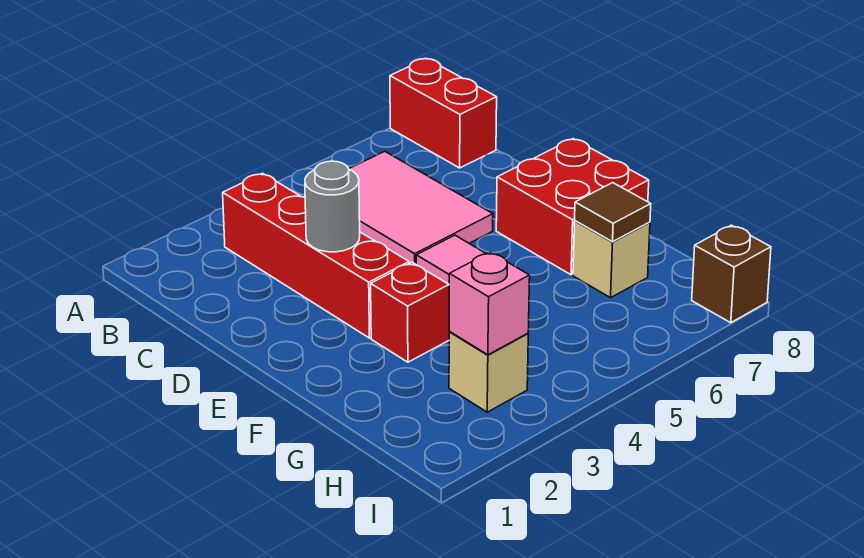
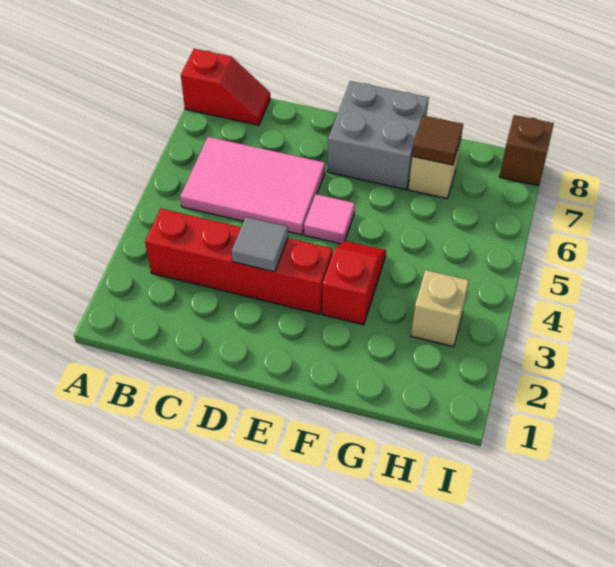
red 1x2 brick [390,59,497,168] -> red 1x2 slope [181,49,270,125]
grey 1x1 round brick [305,161,360,252] -> grey 1x1 tile [232,217,288,272]
red 2x2 brick [496,139,649,275] -> grey 2x2 brick [327,81,429,189]
pink 1x1 brick [449,252,530,355] -> none

